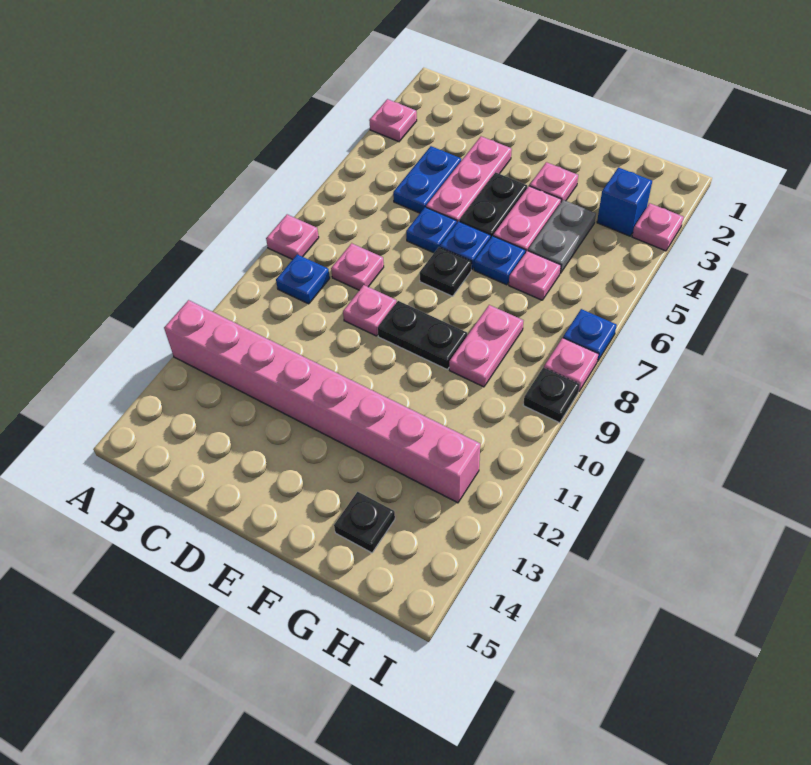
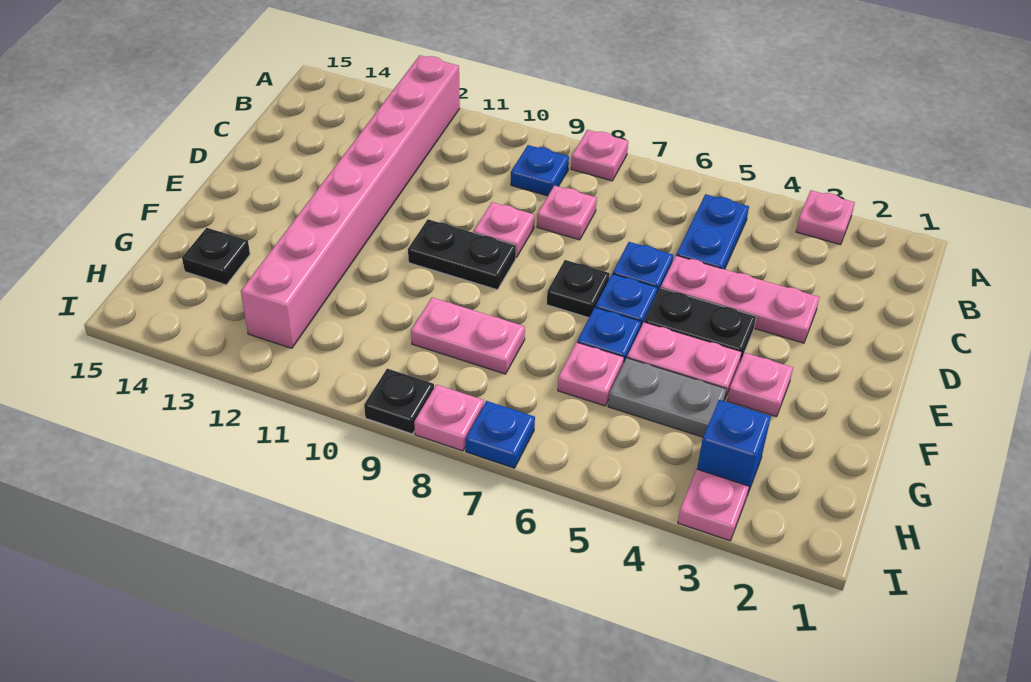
blue 1x2 plate [393,146,461,213] -> blue 1x2 plate turned to [676,194,749,269]
black 1x2 plate [378,301,467,369] -> black 1x2 plate turned to [408,219,516,290]

